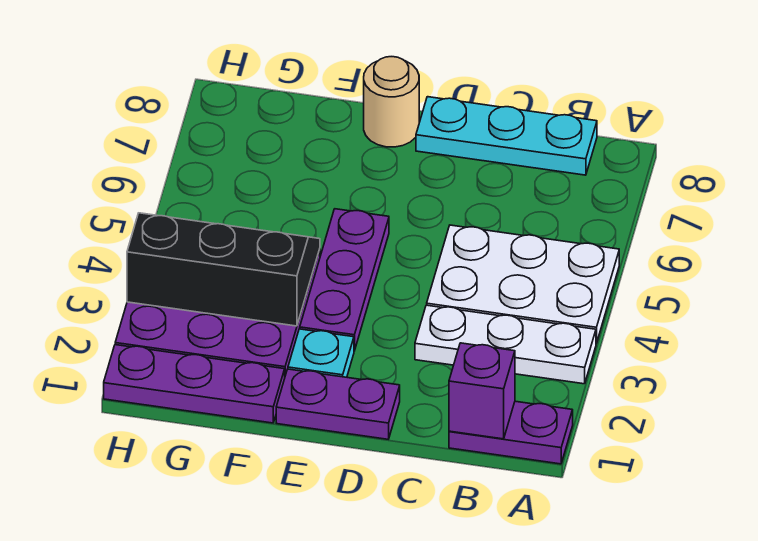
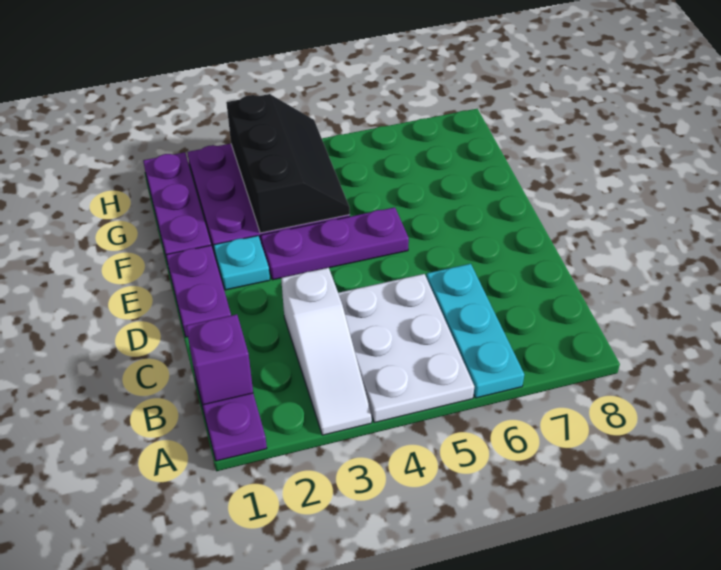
white 1x3 plate [415,305,596,384] -> white 1x3 slope [281,268,372,435]
cyan 1x3 plate [416,97,597,175] -> cyan 1x3 plate moved to [426,264,524,398]
tan 1x1 round brick [364,57,419,147] -> none

